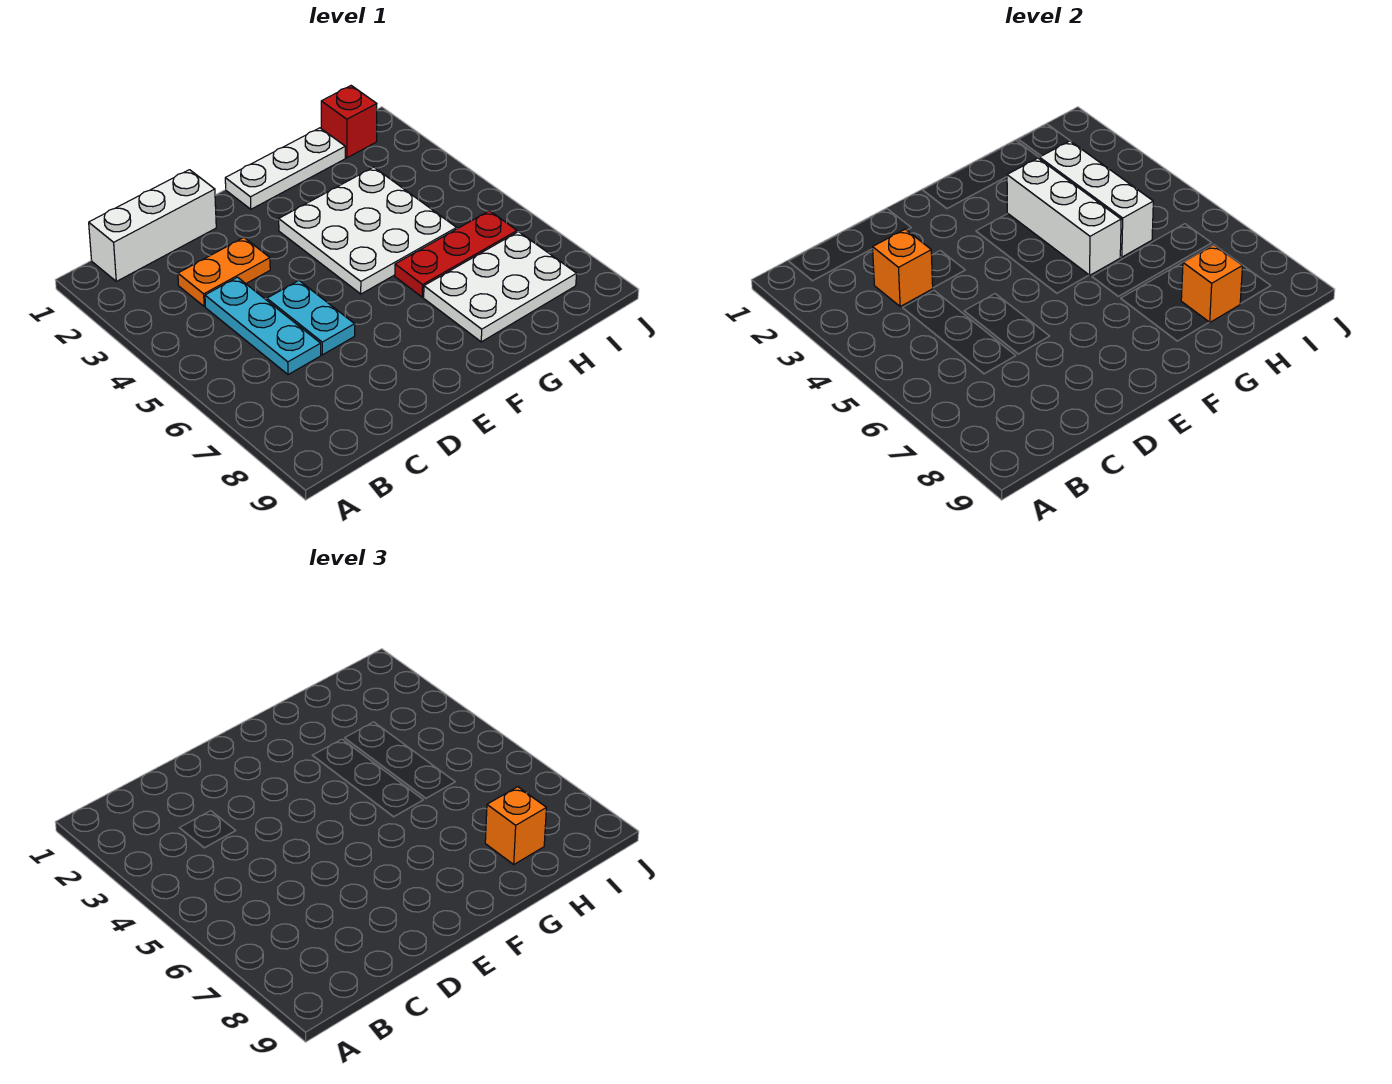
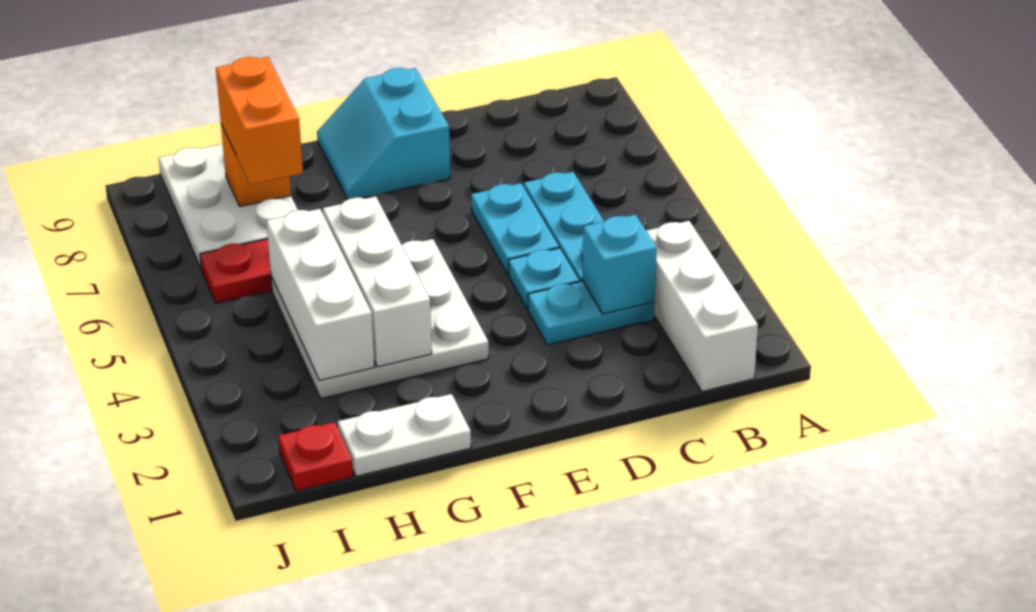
white 1x3 brick [89,170,216,281] -> white 1x3 brick turned to [646,221,758,392]
orange 1x2 plate [178,237,270,306] -> cyan 1x2 plate [528,281,655,345]
orange 1x1 brick [873,229,933,306] -> cyan 1x1 brick [583,215,657,314]
none -> cyan 1x1 plate [508,248,579,310]
none -> cyan 2x2 slope [317,68,450,200]
white 1x3 plate [225,128,345,209] -> white 1x2 plate [338,394,471,476]
white 2x3 plate [424,232,577,342] -> white 2x3 plate turned to [159,144,298,268]
orange 1x1 brick [485,787,546,864] -> orange 1x2 brick [216,57,303,185]
red 1x1 brick [321,86,377,158] -> red 1x1 plate [278,422,353,491]

